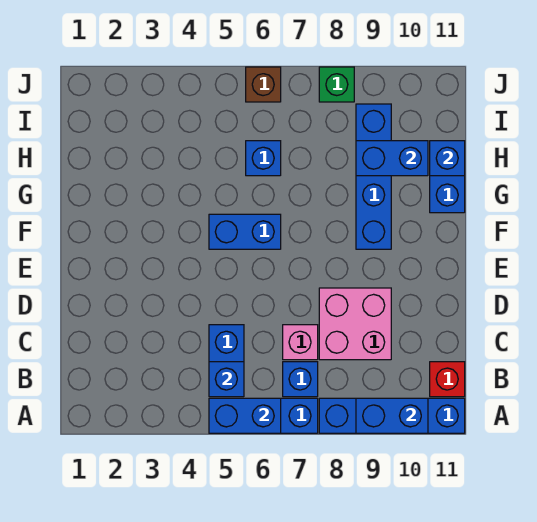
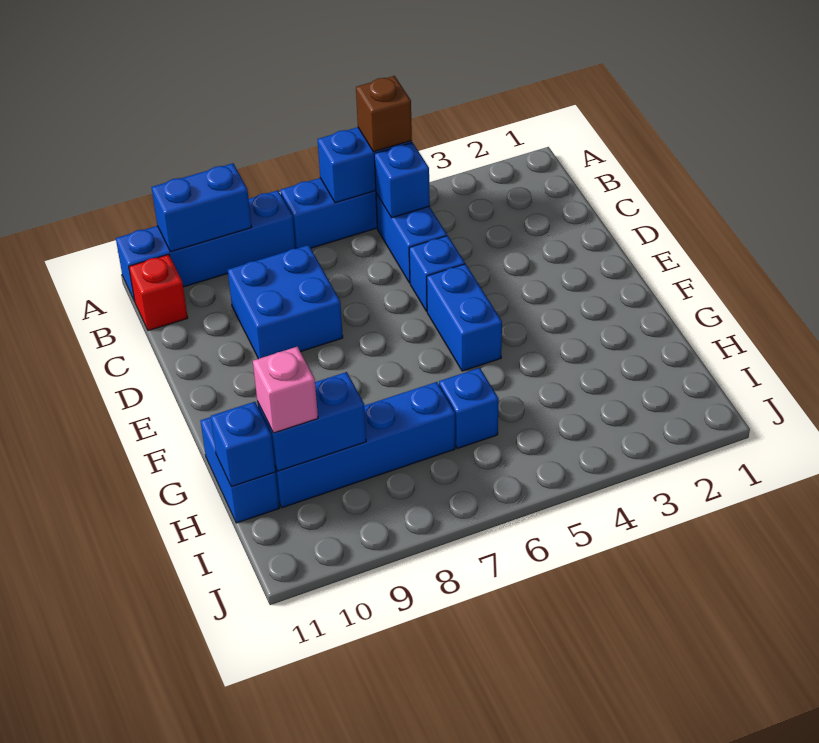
blue 1x1 brick [283,362,318,397] -> blue 1x1 brick moved to [409,236,465,311]
pink 1x1 brick [283,325,318,360] -> pink 1x1 brick moved to [253,347,318,433]
pink 2x2 brick [319,288,391,360] -> blue 2x2 brick [228,245,343,359]
blue 1x2 brick [209,214,281,249] -> blue 1x2 brick turned to [427,264,502,371]
blue 1x4 brick [356,104,391,249] -> blue 1x4 brick turned to [275,382,455,508]
brown 1x1 brick [246,67,281,102] -> brown 1x1 brick moved to [356,76,412,152]
green 1x1 brick [319,67,354,102] -> none

